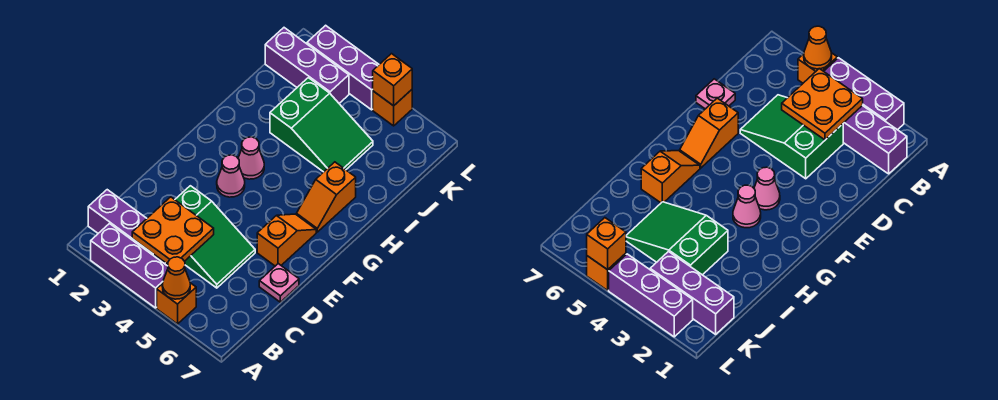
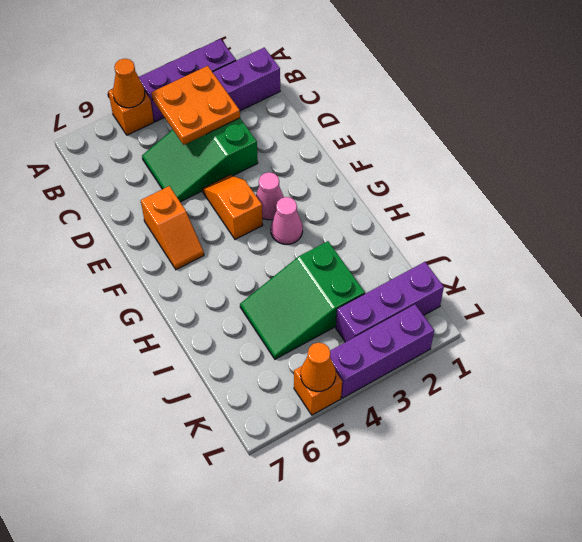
pink 1x1 plate [259,264,299,302] -> none
orange 1x2 slope [296,162,356,232] -> orange 1x2 slope moved to [203,175,263,240]
orange 1x1 brick [373,54,412,106] -> orange 1x1 cone [301,343,336,391]

